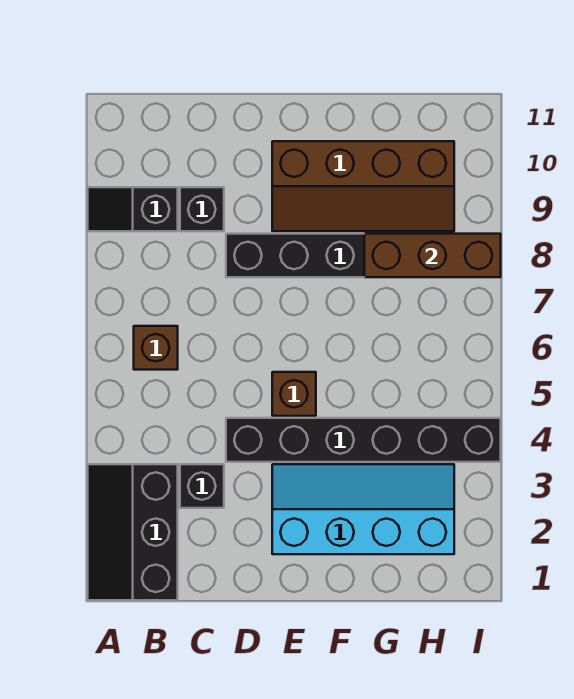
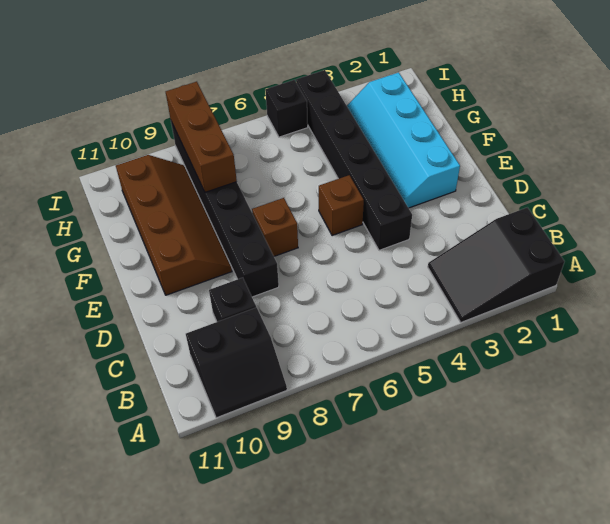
black 2x3 slope [88,464,178,600] -> black 2x3 slope turned to [428,207,564,322]
black 1x2 slope [88,187,178,231] -> black 2x2 slope [186,307,287,418]
brown 1x1 brick [134,326,178,370] -> brown 1x1 brick moved to [252,198,298,256]
black 1x1 brick [180,464,224,508] -> black 1x1 brick moved to [265,80,308,137]

